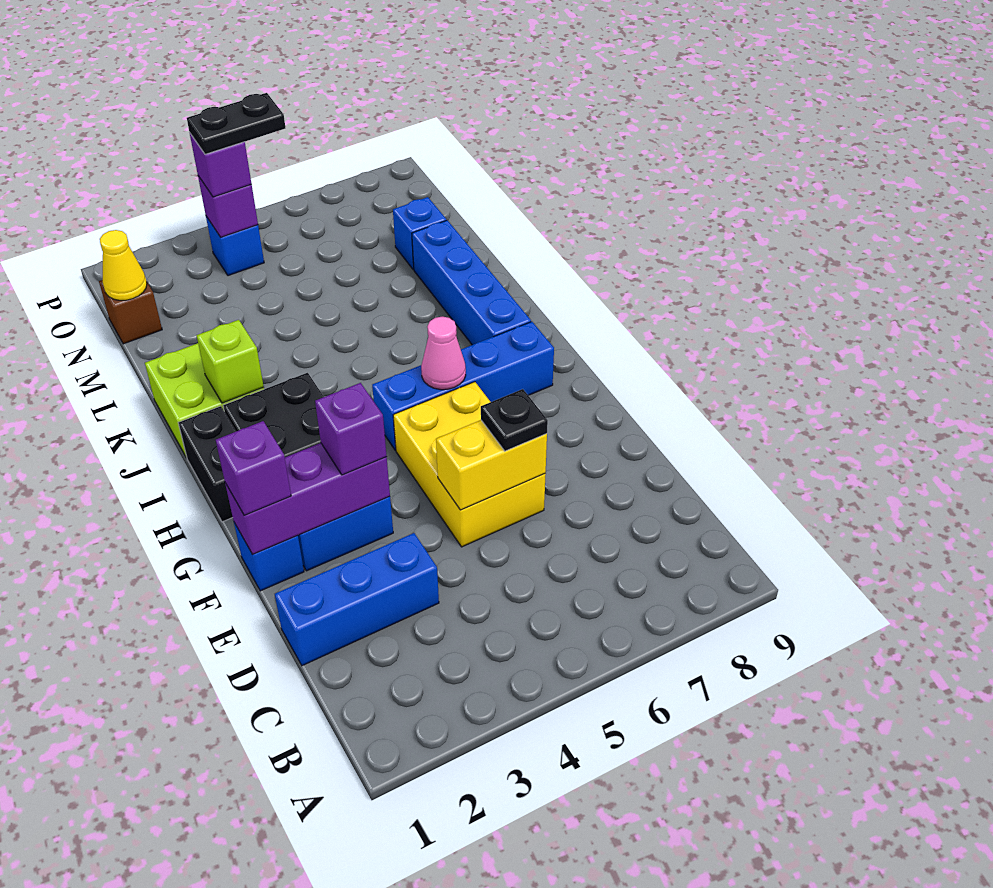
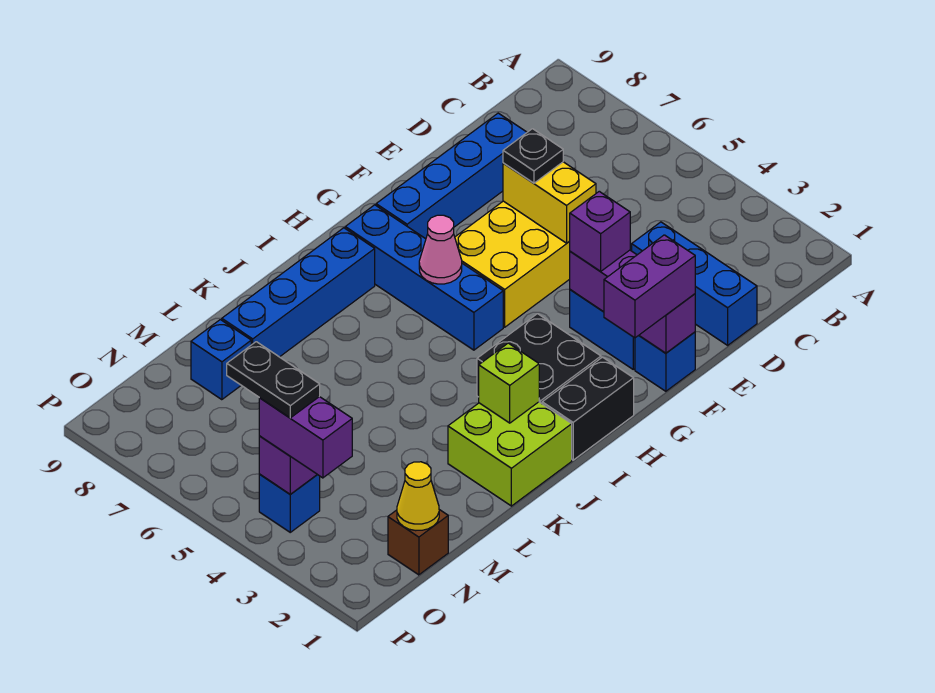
none -> blue 1x4 brick [376,113,527,239]
purple 1x1 brick [216,421,291,515] -> purple 1x2 brick [604,235,695,338]
purple 1x1 brick [190,134,251,197] -> purple 1x2 brick [259,397,352,478]

